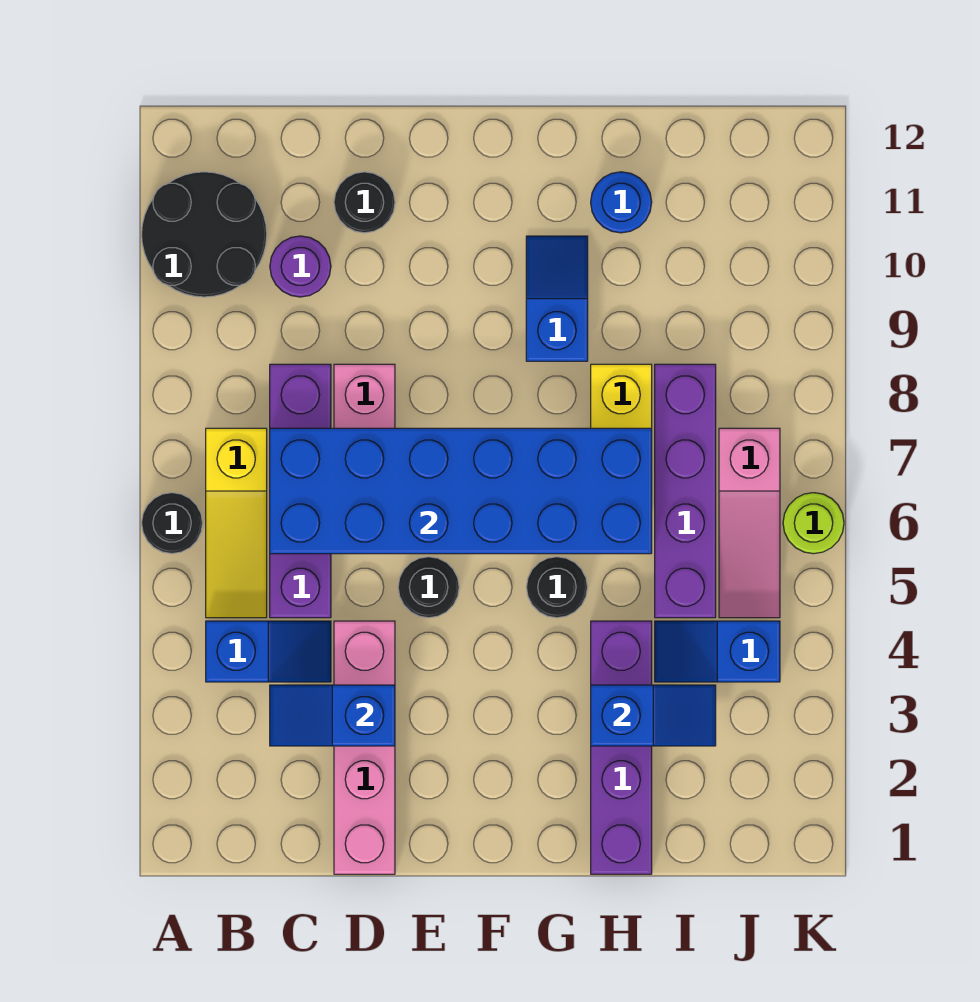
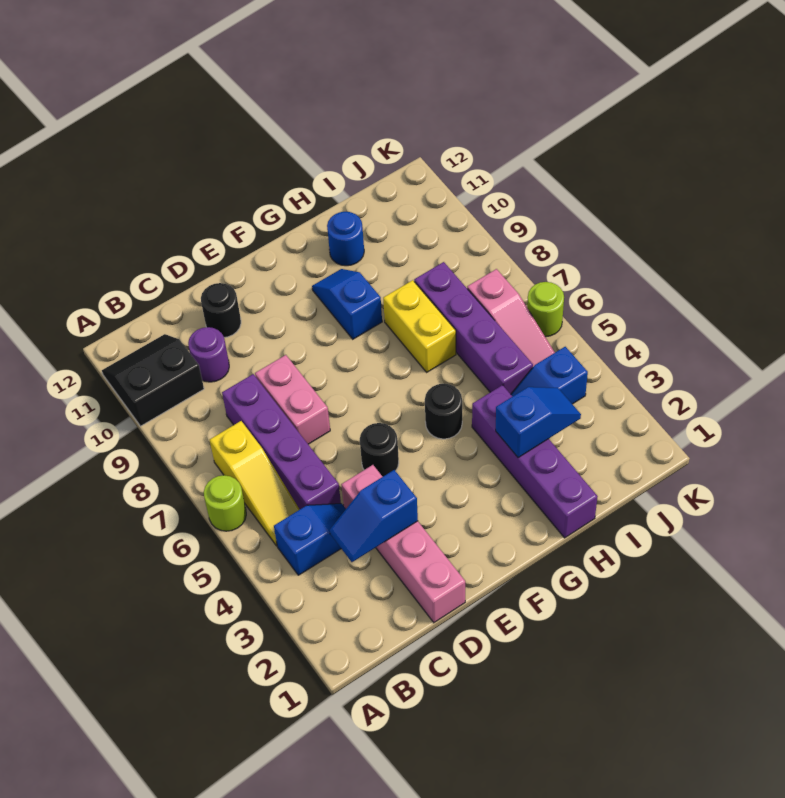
black 1x1 round brick [142,493,203,554] -> lime 1x1 round brick [204,475,246,531]
black 2x2 round brick [142,172,267,297] -> black 2x2 slope [102,334,204,426]
blue 2x6 brick [270,428,652,554] -> none

